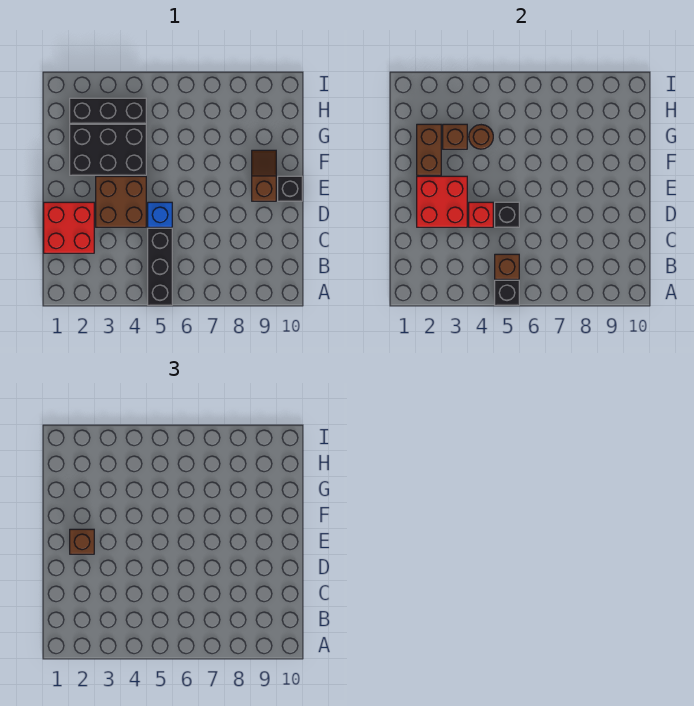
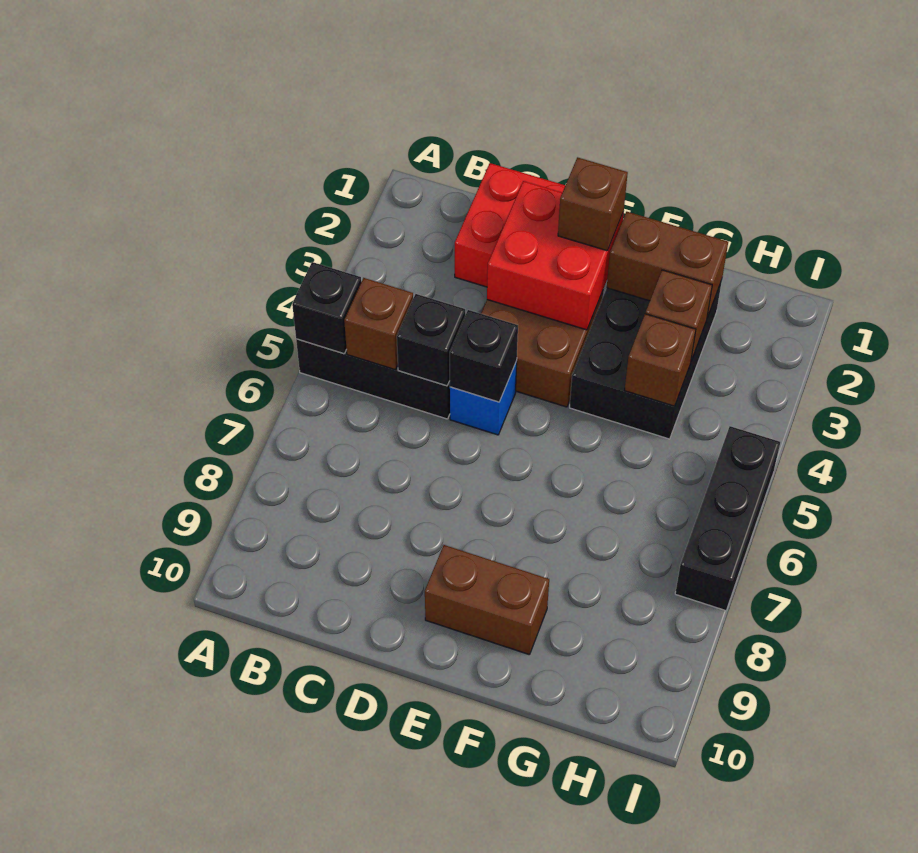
red 1x1 brick [469,202,493,227] -> none
brown 1x2 slope [252,150,276,201] -> brown 1x2 brick [425,545,549,655]
black 1x1 brick [278,176,302,201] -> black 1x1 brick moved to [397,294,465,386]
brown 1x1 round brick [469,125,493,149] -> brown 1x1 brick [625,314,696,406]
black 1x3 brick [70,98,146,123] -> black 1x3 brick moved to [675,426,780,611]

